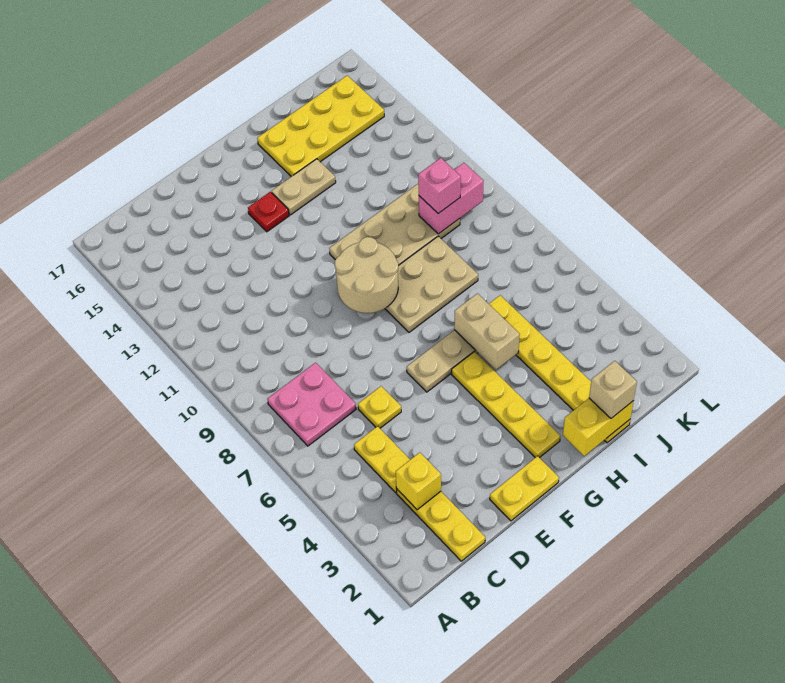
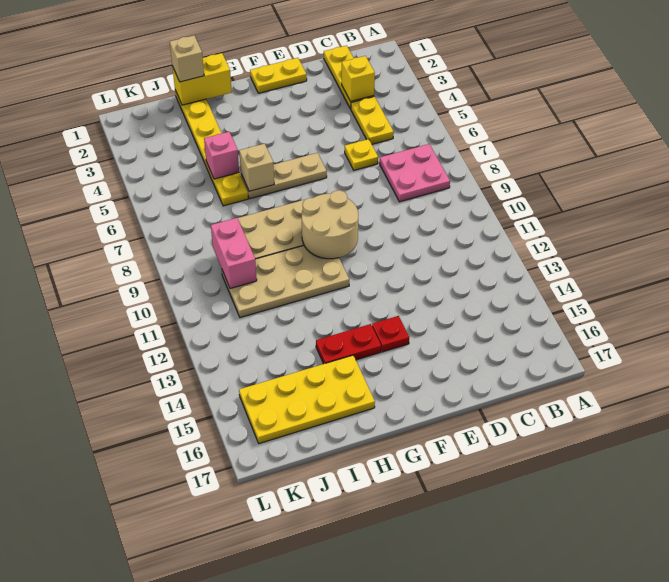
yellow 1x4 plate [452,352,560,458] -> none
tan 1x2 plate [272,159,336,215] -> red 1x2 plate [316,324,381,364]
tan 1x2 brick [454,293,520,370] -> tan 1x1 brick [239,144,274,191]
pink 1x2 brick [419,163,483,234] -> pink 1x2 brick turned to [211,218,257,289]
pink 1x1 brick [418,158,461,213] -> pink 1x1 brick moved to [204,132,239,179]

